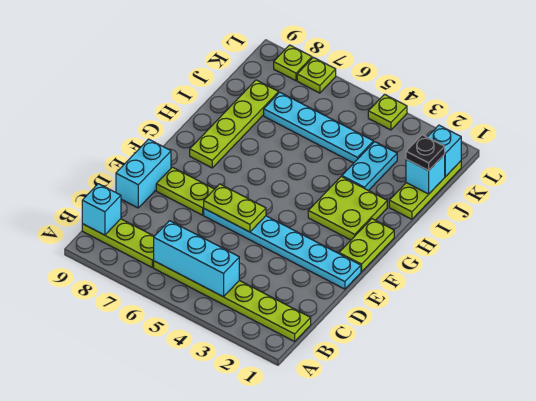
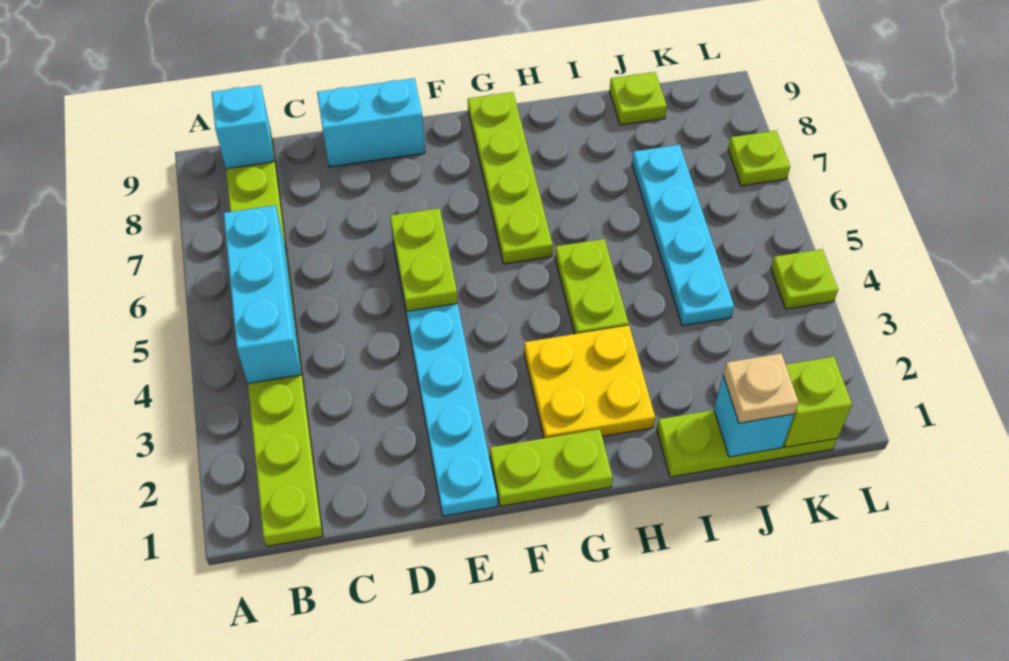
lime 1x2 plate [156,167,214,215] -> lime 1x2 plate moved to [555,239,629,334]
lime 2x2 plate [308,177,387,240] -> yellow 2x2 plate [524,325,655,438]
lime 1x4 plate [190,80,279,168] -> lime 1x4 plate turned to [468,92,553,264]
cyan 1x2 plate [342,142,397,191] -> none
black 1x1 plate [406,135,445,171] -> tan 1x1 plate [723,354,798,423]
cyan 1x1 brick [428,125,461,177] -> lime 1x1 brick [784,357,852,447]
lime 1x1 plate [274,45,312,81] -> lime 1x1 plate moved to [610,72,667,125]

